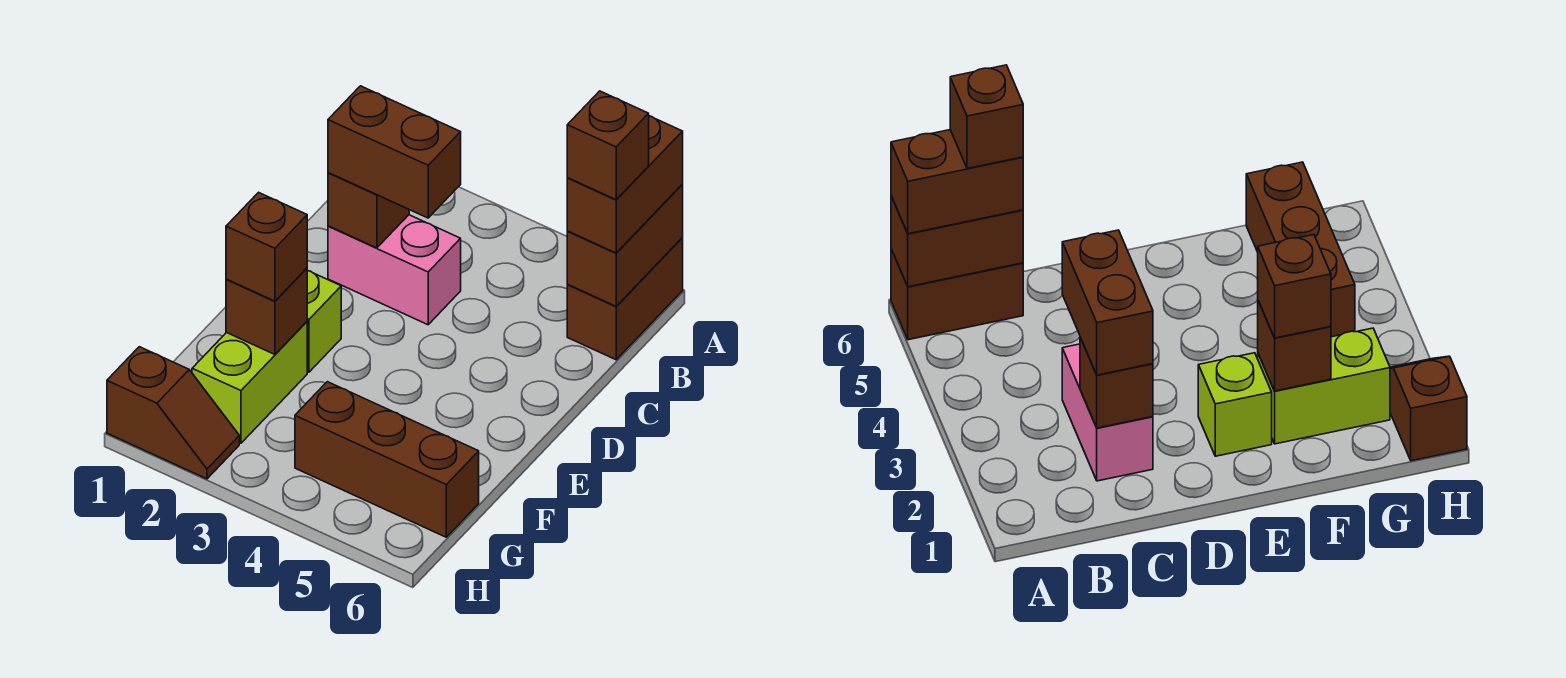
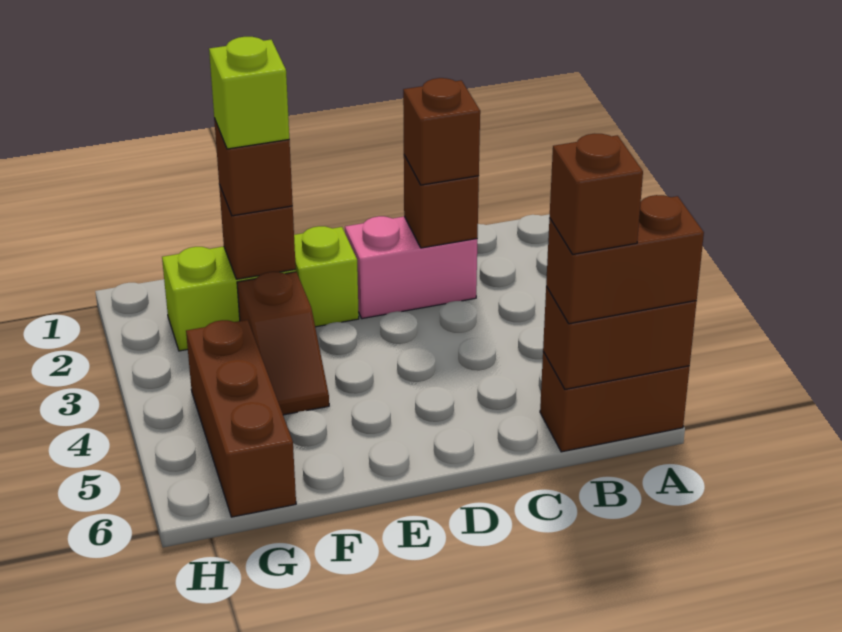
pink 1x2 brick [328,215,461,325] -> pink 1x2 brick turned to [345,216,477,319]
brown 1x2 brick [328,86,461,218] -> brown 1x1 brick [403,78,480,185]
none -> lime 1x1 brick [209,37,289,149]
brown 1x2 slope [107,347,239,479] -> brown 1x2 slope moved to [237,272,329,415]

